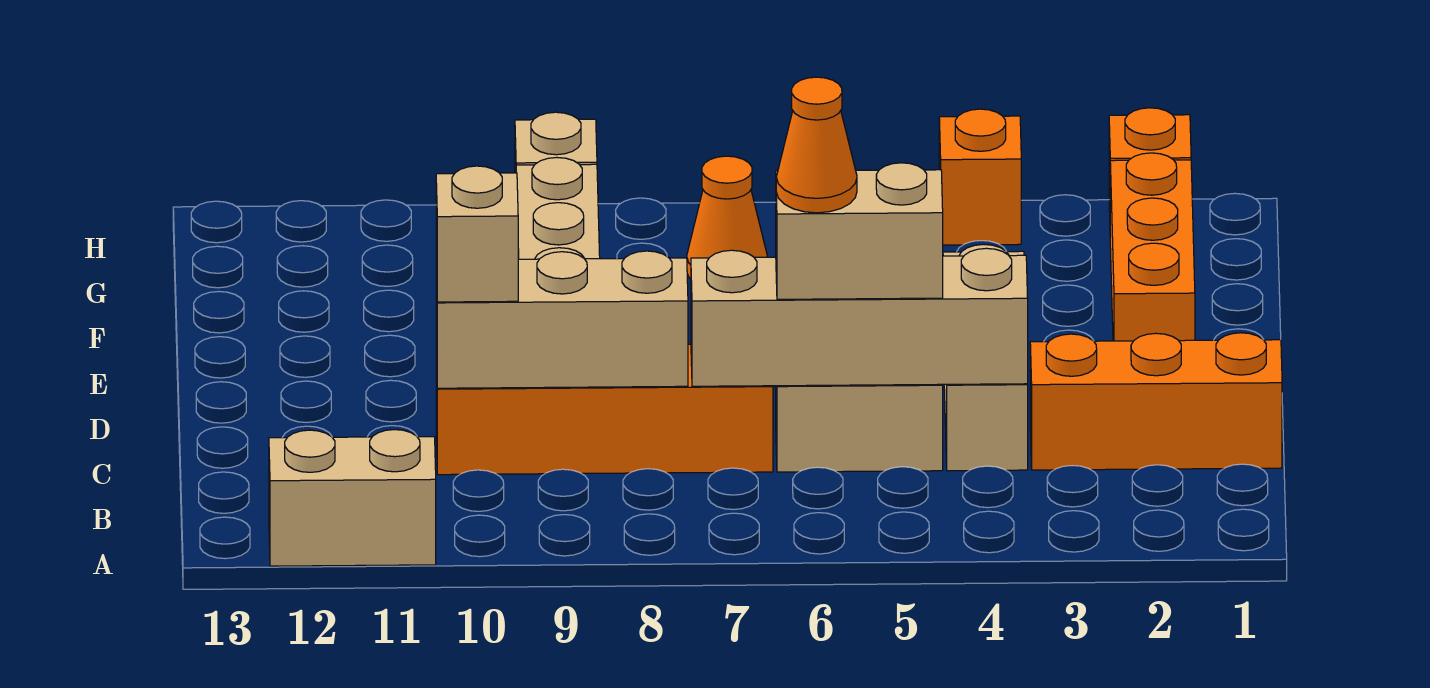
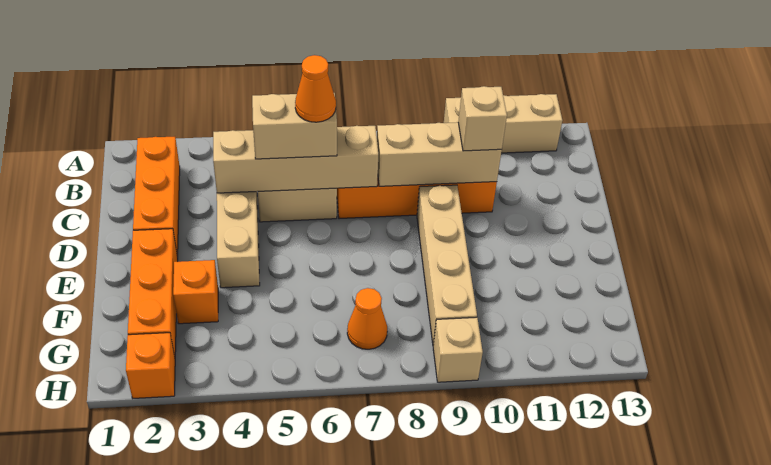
tan 1x2 brick [269,430,436,566] -> tan 1x3 brick [444,94,562,153]
orange 1x3 brick [1030,333,1282,470] -> orange 1x3 brick turned to [133,137,180,257]
orange 1x1 brick [939,109,1021,245] -> orange 1x1 brick moved to [173,260,218,324]

